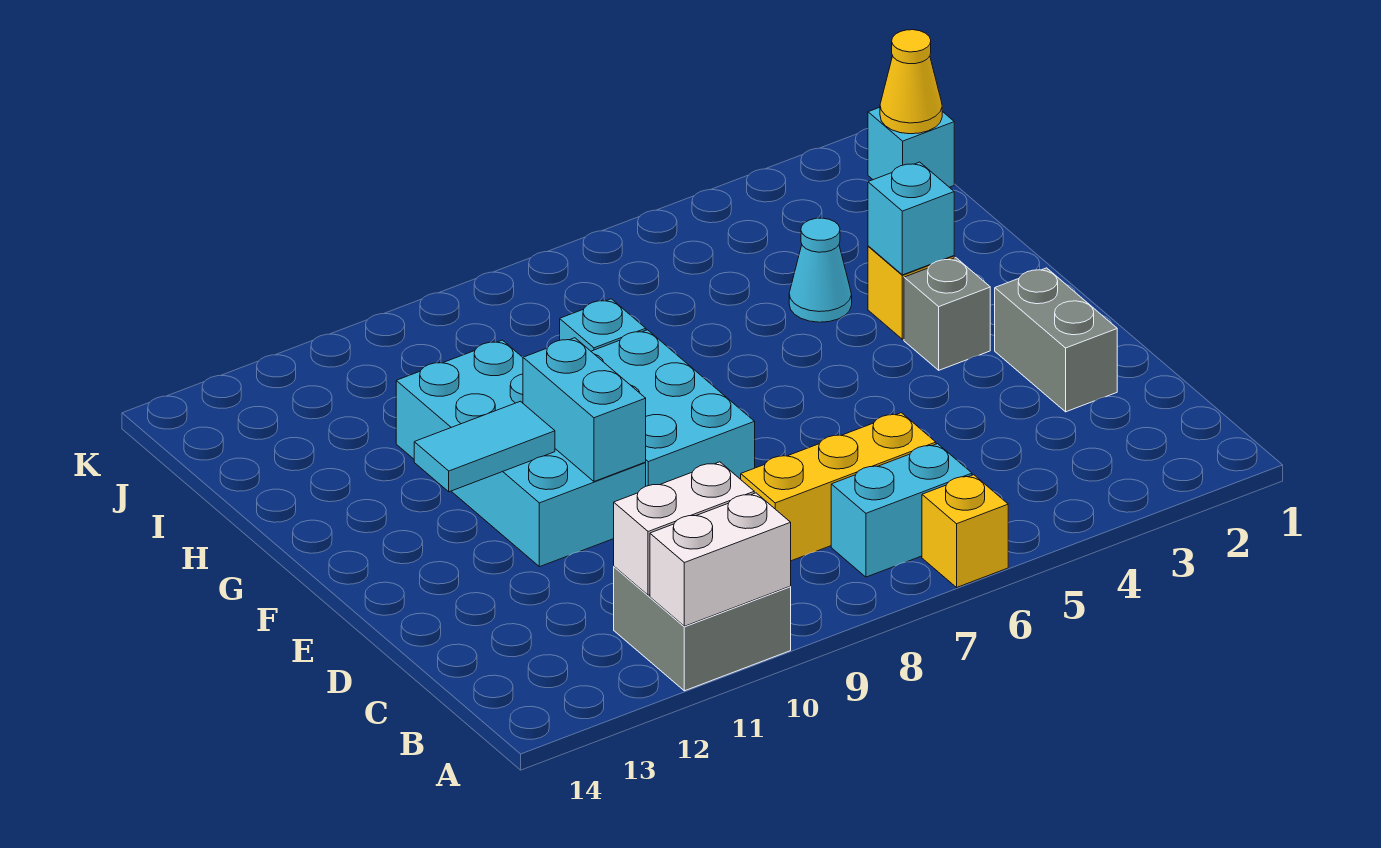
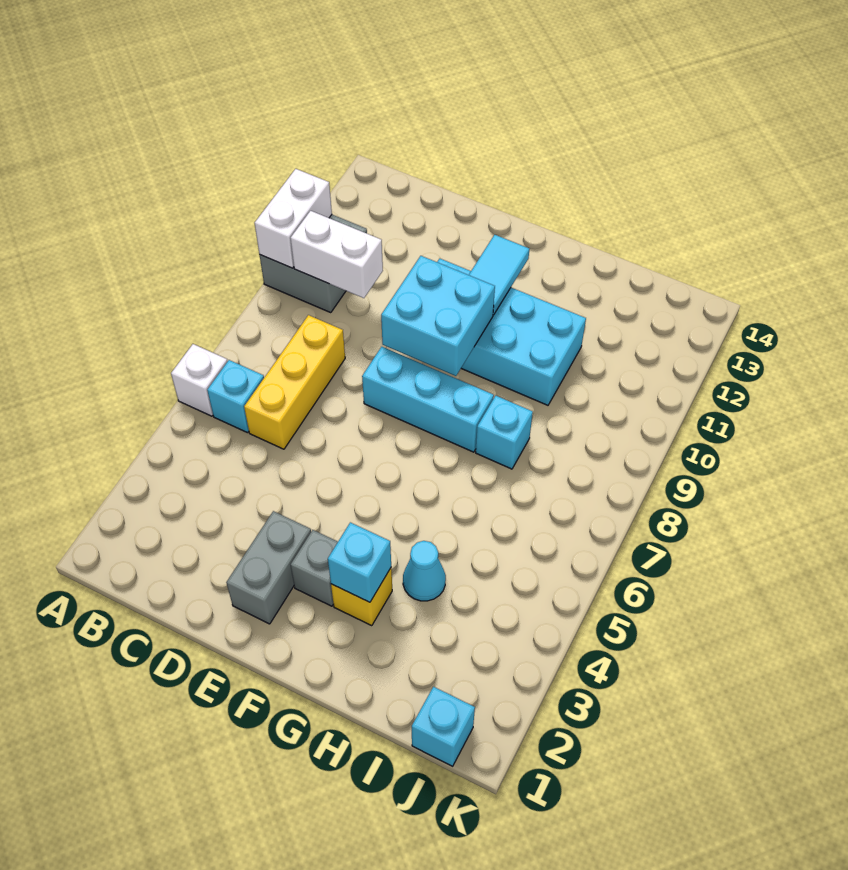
yellow 1x1 brick [922,475,1008,587] -> white 1x1 brick [171,344,228,416]
cyan 1x2 brick [831,444,972,577] -> cyan 1x1 brick [207,360,264,433]
white 1x2 brick [614,462,754,595] -> white 1x2 brick turned to [291,211,383,298]
grey 1x2 brick [995,268,1117,412] -> grey 1x2 brick turned to [226,511,311,624]
cyan 2x3 brick [591,330,755,486] -> cyan 1x3 brick [362,347,494,452]
cyan 1x2 brick [523,338,646,481] -> cyan 2x2 brick [381,256,495,376]
yellow 1x1 cone [880,30,942,134] -> none

